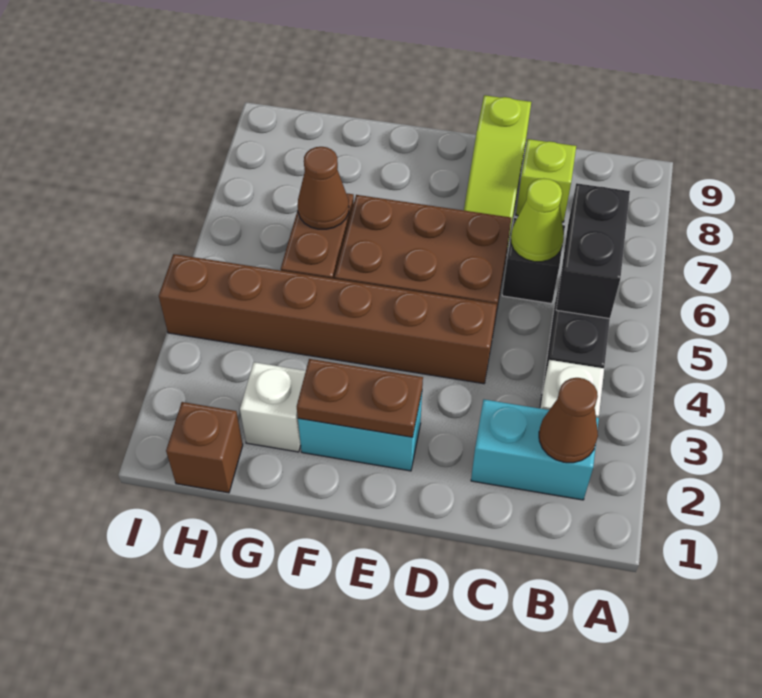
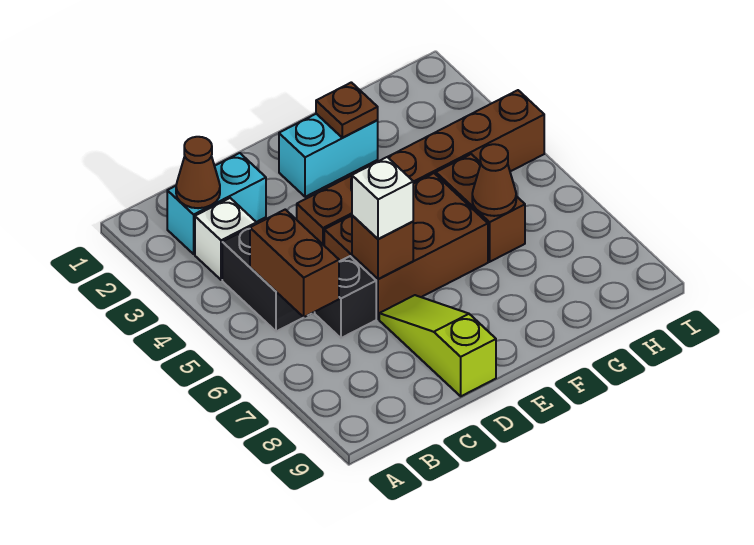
black 1x2 brick [556,183,630,319] -> brown 1x2 brick [250,209,339,317]
lime 1x1 cone [511,178,564,262] -> none
lime 1x1 brick [516,139,576,222] -> none
brown 1x2 plate [297,359,423,437] -> brown 1x1 plate [316,82,378,138]
white 1x1 brick [240,362,306,452] -> white 1x1 brick moved to [352,157,413,239]
brown 1x1 brick [166,402,243,493] -> brown 1x1 brick moved to [352,215,413,279]

